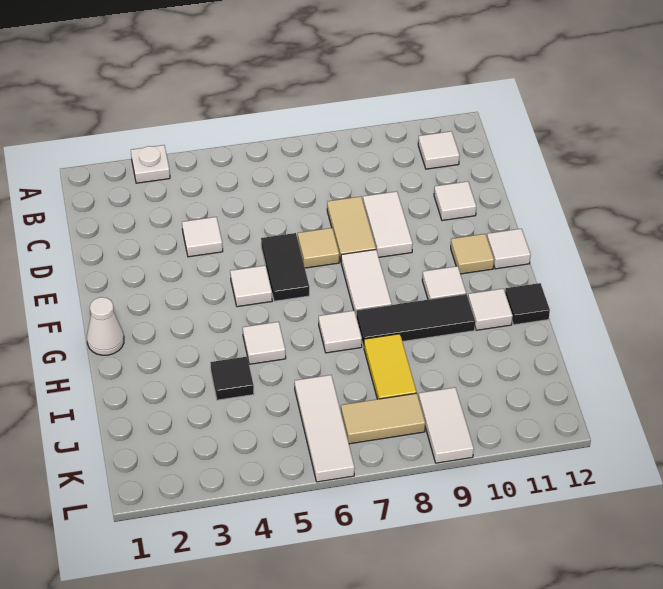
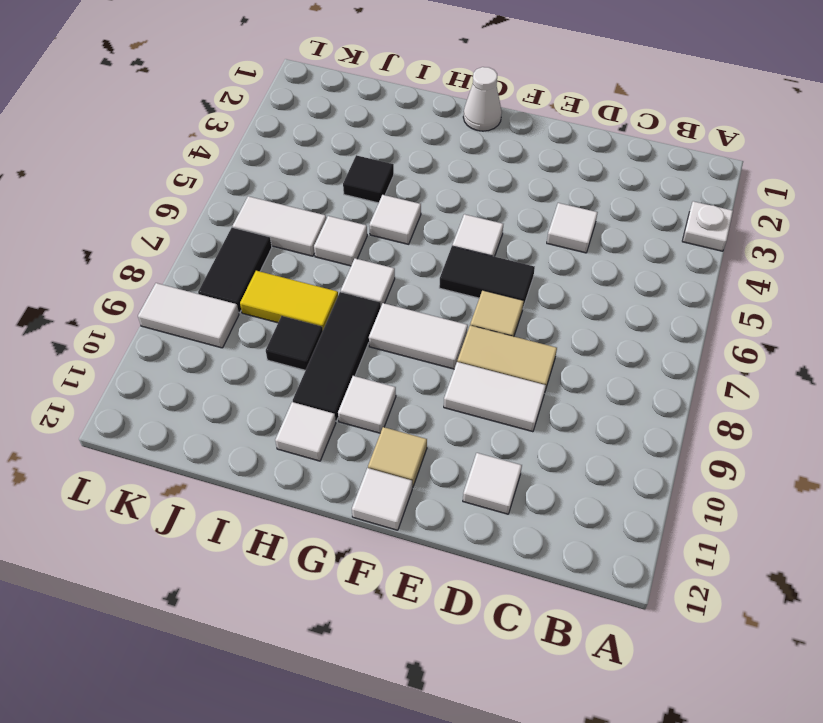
white 1x1 tile [418,131,460,169] -> white 1x1 tile moved to [314,216,367,266]
black 1x1 tile [505,283,550,325] -> black 1x1 tile moved to [266,316,323,370]
white 1x3 tile [295,375,355,482] -> white 1x2 tile [233,196,326,256]
tan 1x2 tile [341,393,425,444] -> black 1x2 tile [198,228,272,313]

